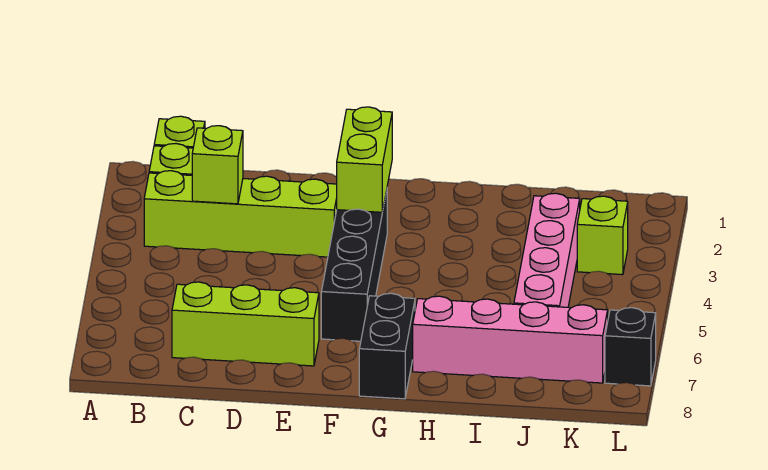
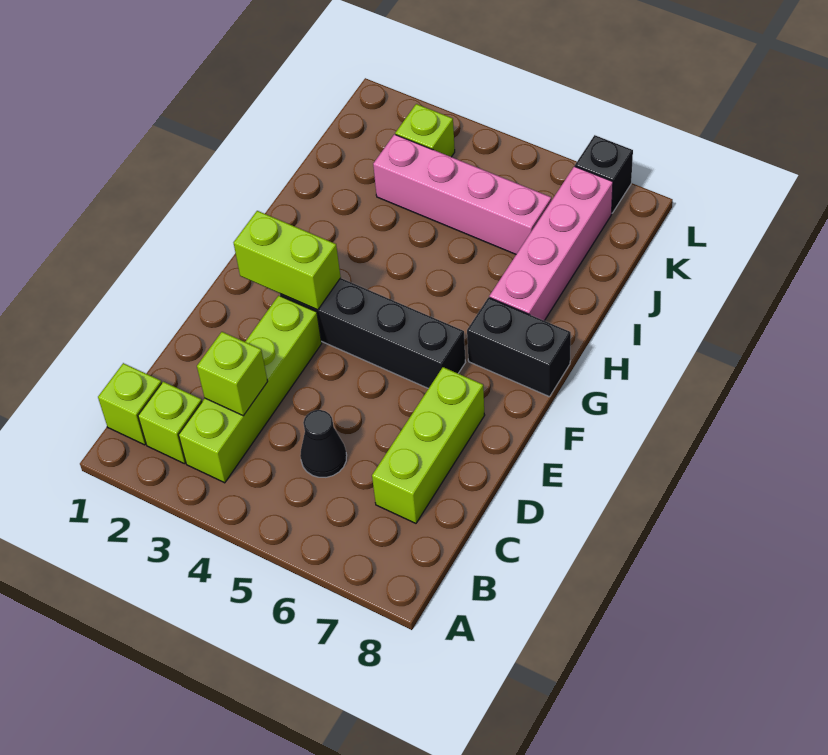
none -> black 1x1 cone [300,410,347,477]

